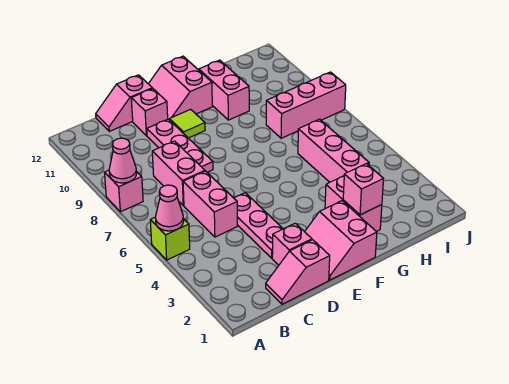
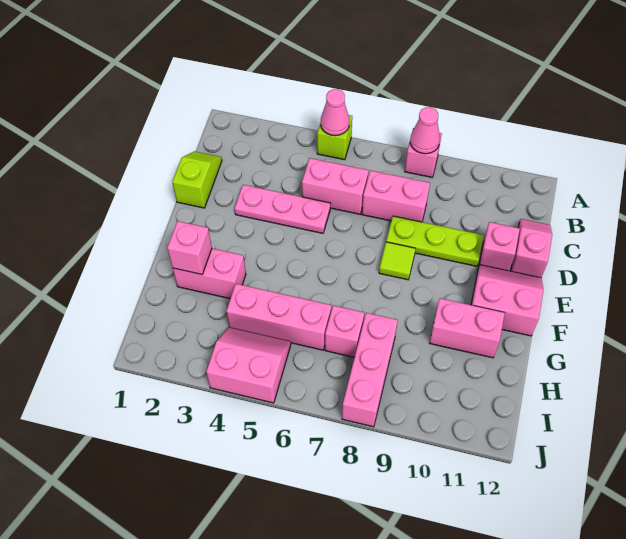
pink 1x2 slope [266,240,330,304] -> lime 1x2 slope [172,151,222,208]
pink 1x1 brick [272,223,312,265] -> pink 1x1 brick moved to [325,305,364,357]
pink 1x3 plate [147,119,213,172] -> lime 1x3 plate [386,216,484,266]
pink 2x2 slope [305,201,377,280] -> pink 2x2 slope moved to [206,327,291,403]
lime 1x1 tile [169,109,205,138] -> lime 1x1 tile moved to [379,242,416,280]

